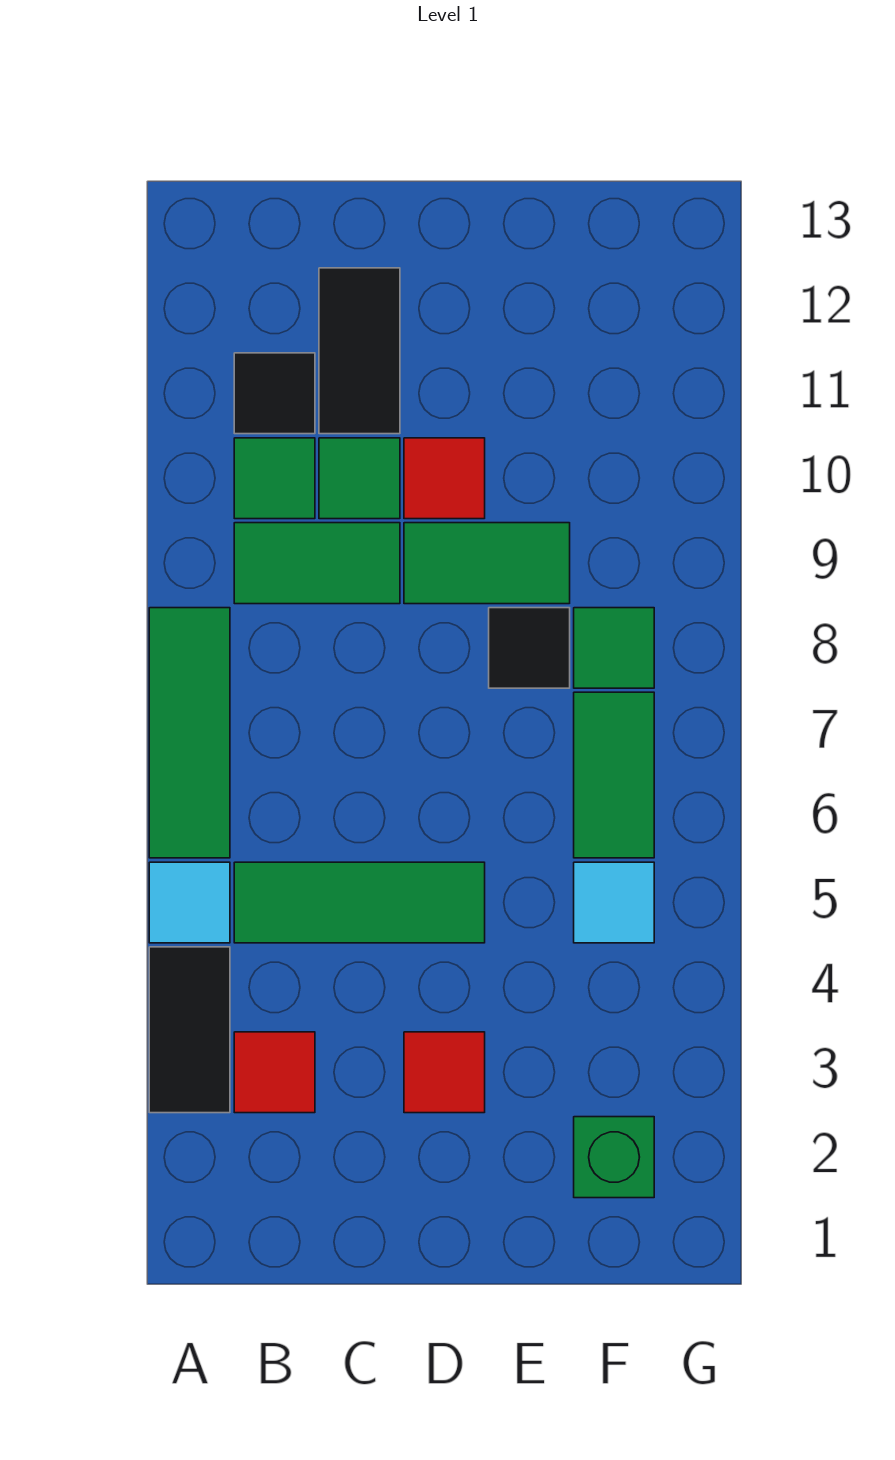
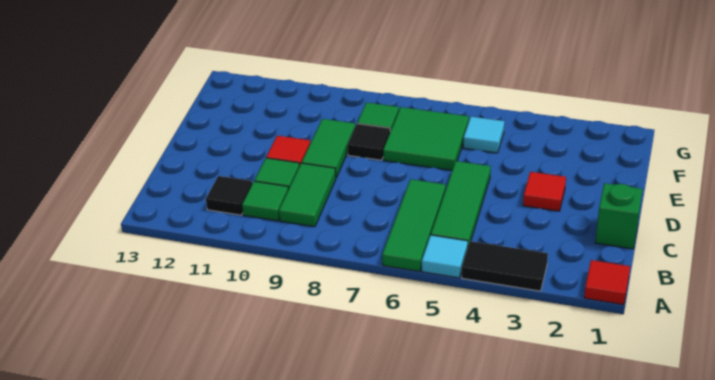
green 1x3 tile [149,608,230,858] -> green 1x3 tile turned to [382,179,446,272]
red 1x1 tile [234,1032,315,1113] -> red 1x1 tile moved to [584,260,630,305]
black 1x2 tile [319,268,400,434] -> none
green 1x1 brick [574,1117,654,1198] -> green 1x1 brick moved to [595,183,642,249]
green 1x2 tile [574,692,654,858] -> green 2x2 tile [383,107,469,170]

